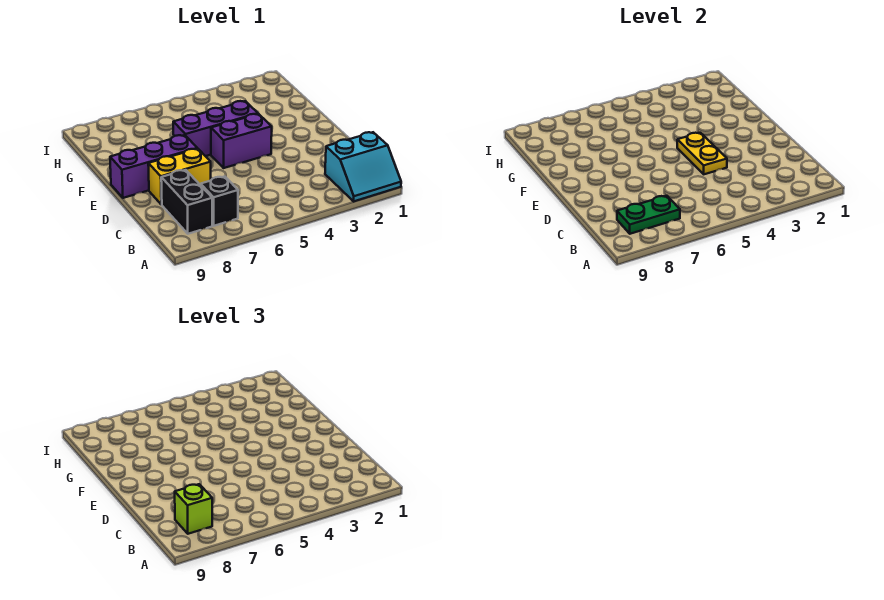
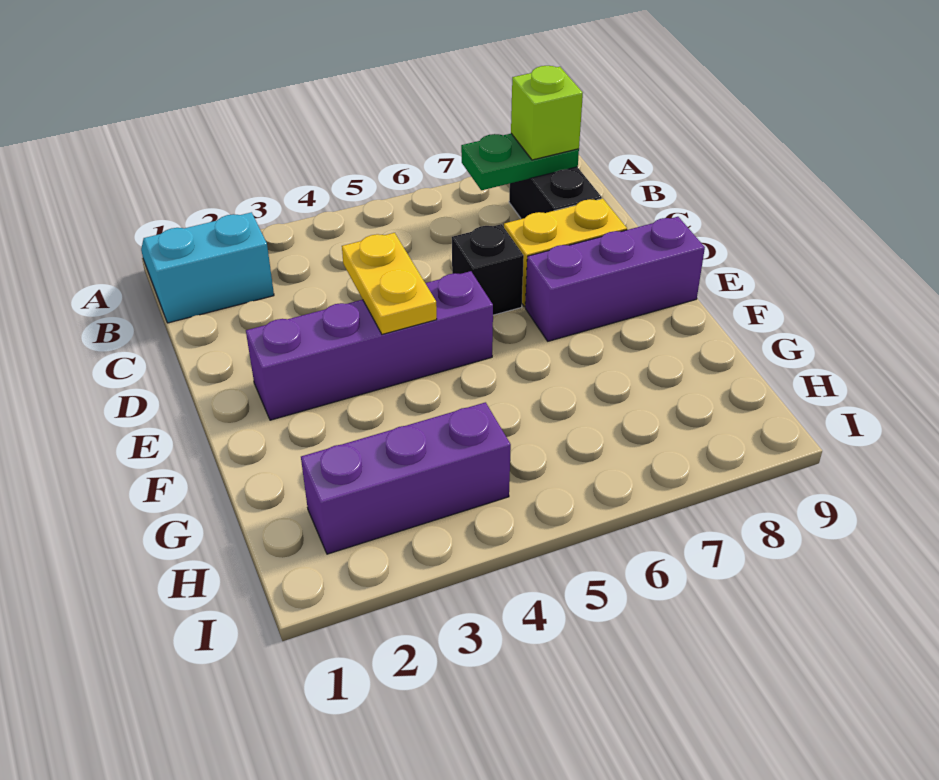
black 1x1 brick [201,177,238,226] -> black 1x1 brick moved to [452,224,524,315]
purple 1x2 brick [211,114,272,168] -> purple 1x4 brick [246,271,493,420]
purple 1x3 brick [173,101,258,156] -> purple 1x3 brick moved to [301,402,511,554]

